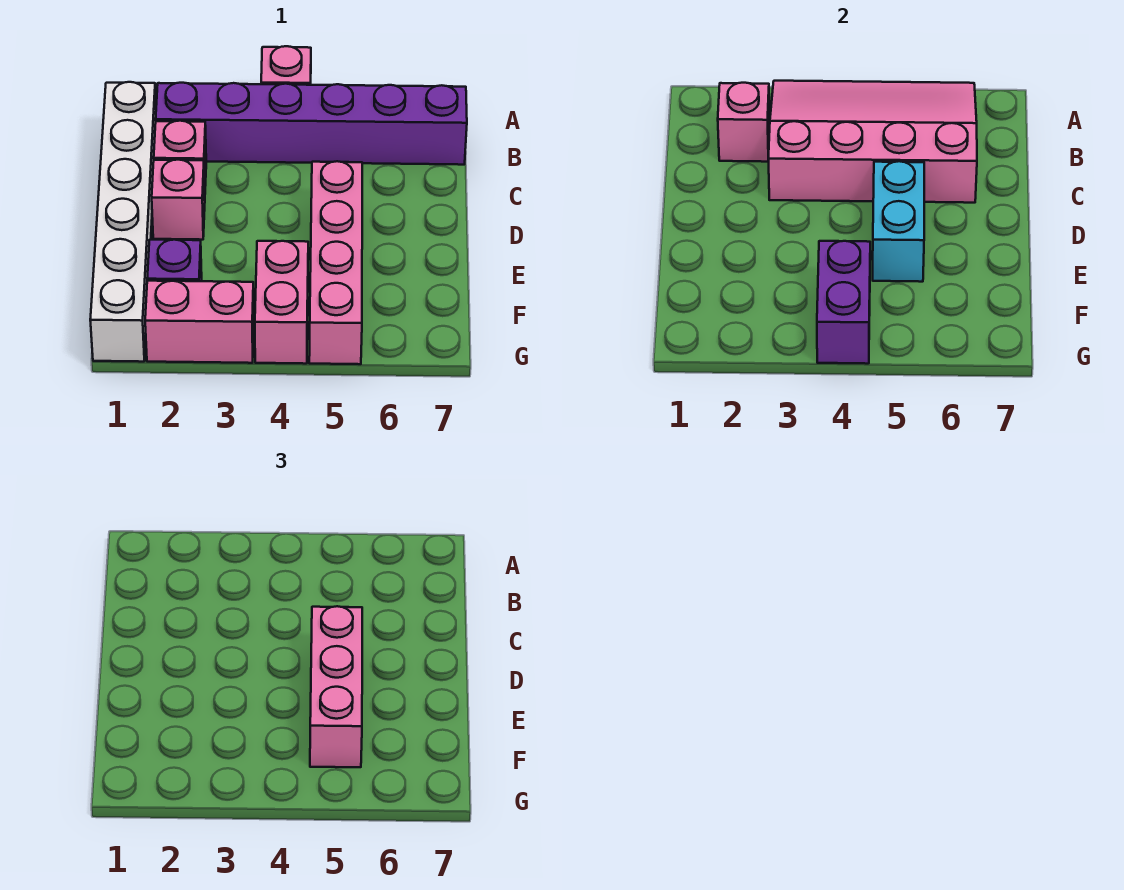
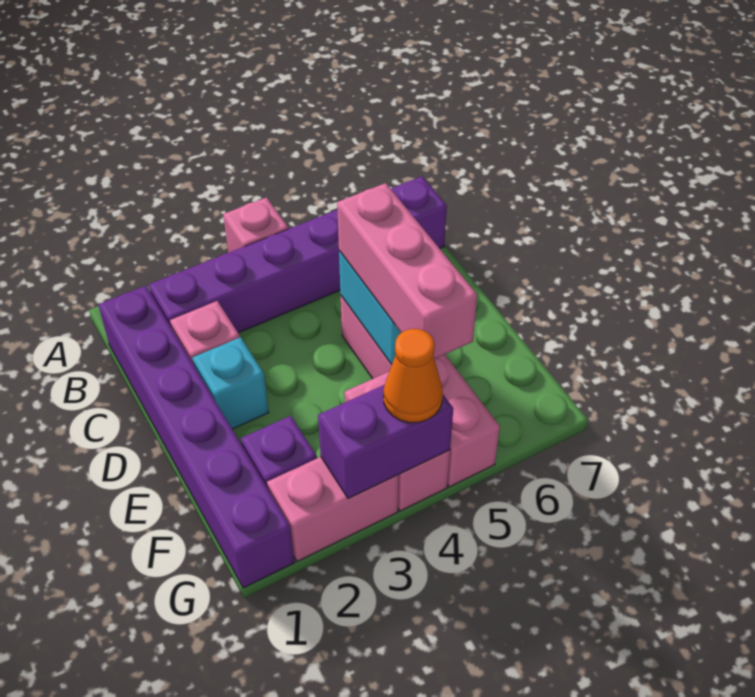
pink 3x4 slope [768,81,977,203] -> none
white 1x6 brick [90,82,156,362] -> purple 1x6 brick [98,286,294,588]
pink 1x1 brick [718,83,770,162] -> none
pink 1x1 brick [152,160,205,240] -> cyan 1x1 brick [193,337,269,429]
purple 1x2 brick [817,241,870,364] -> purple 1x2 brick turned to [318,385,453,498]
none -> orange 1x1 cone [383,329,443,423]

